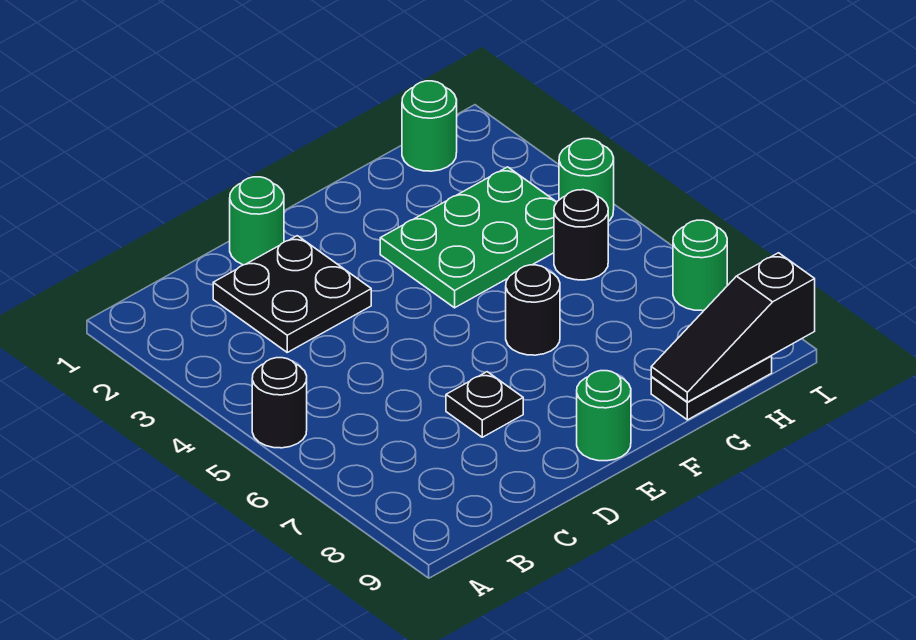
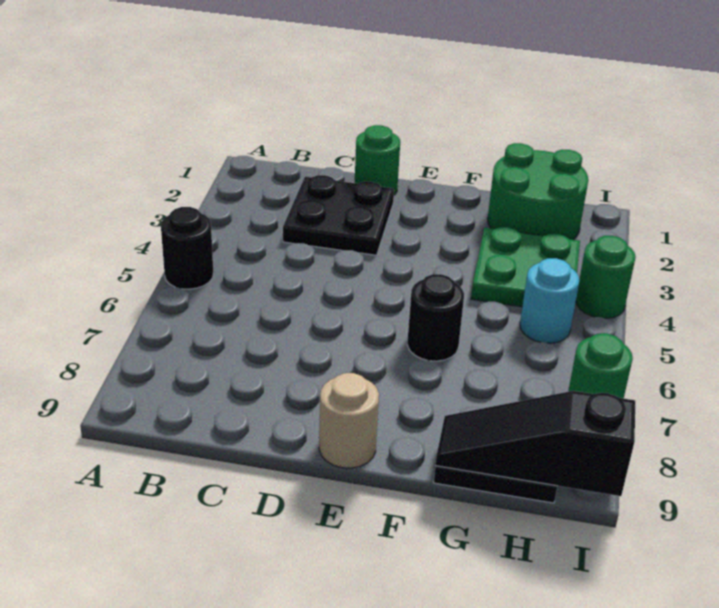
black 1x1 plate [446,372,523,437] -> none
green 1x1 round brick [577,371,631,461] -> tan 1x1 round brick [319,373,379,468]
green 2x3 plate [380,167,557,308] -> green 2x2 plate [471,227,580,307]
green 1x1 round brick [402,81,457,171] -> green 2x2 round brick [488,143,588,240]
black 1x1 round brick [554,190,608,280] -> cyan 1x1 round brick [520,258,579,343]

